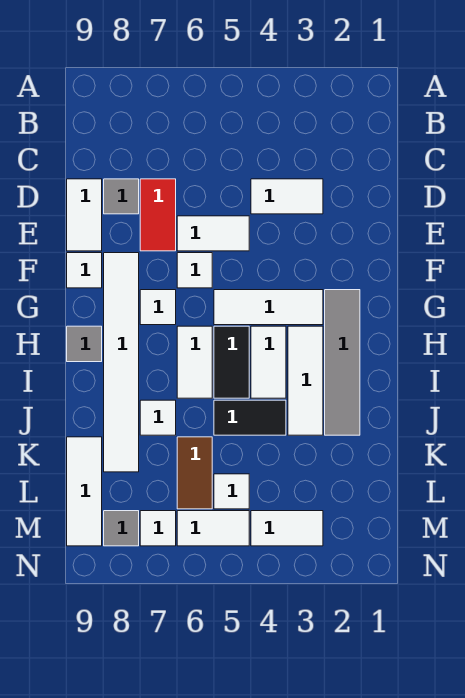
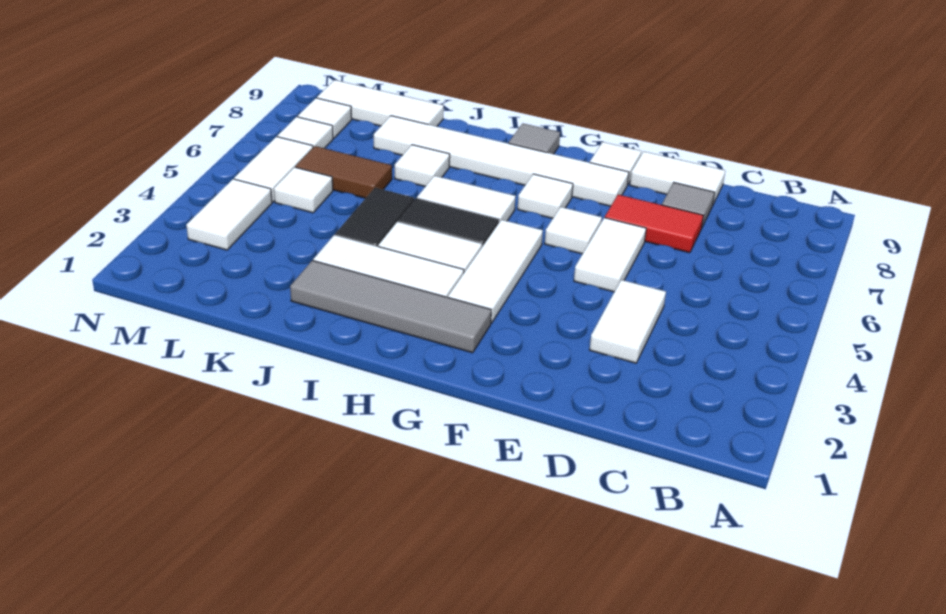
grey 1x1 tile [104,511,139,546] -> white 1x1 tile [298,98,352,139]

